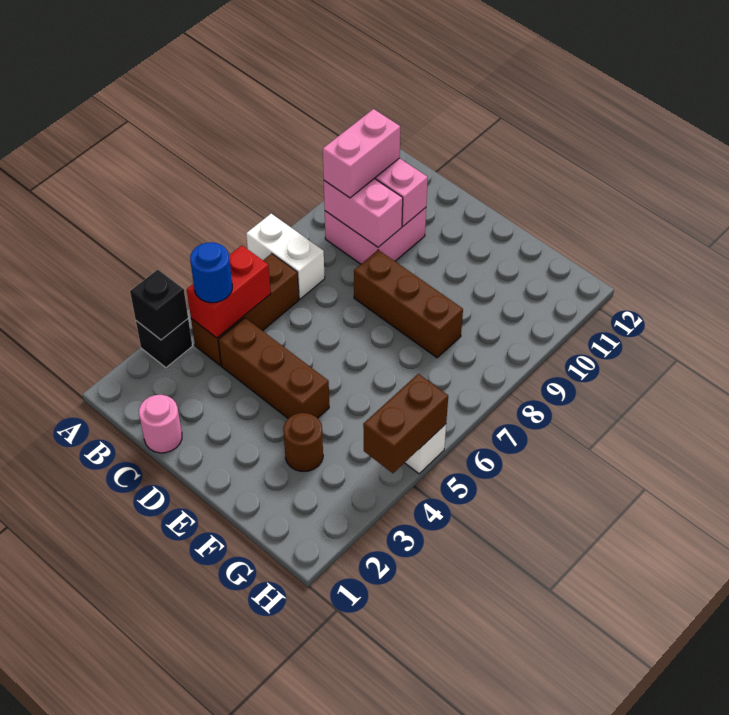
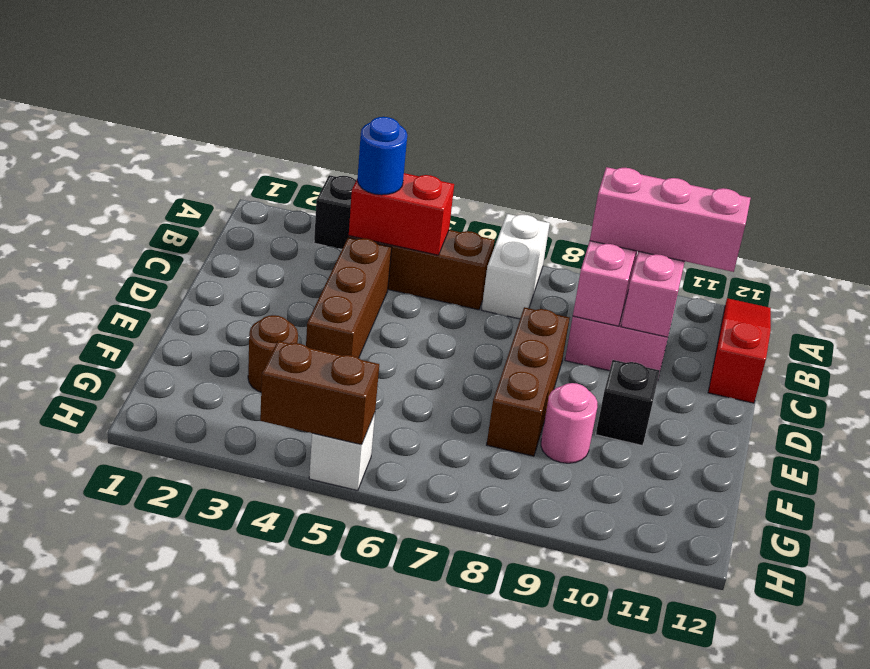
black 1x1 brick [130,270,188,340] -> black 1x1 brick moved to [596,360,660,446]
none -> red 1x3 slope [708,298,771,403]
pink 1x2 brick [323,109,400,198] -> pink 1x3 brick [590,167,751,272]
pink 1x1 round brick [139,395,182,453] -> pink 1x1 round brick moved to [541,383,597,463]

